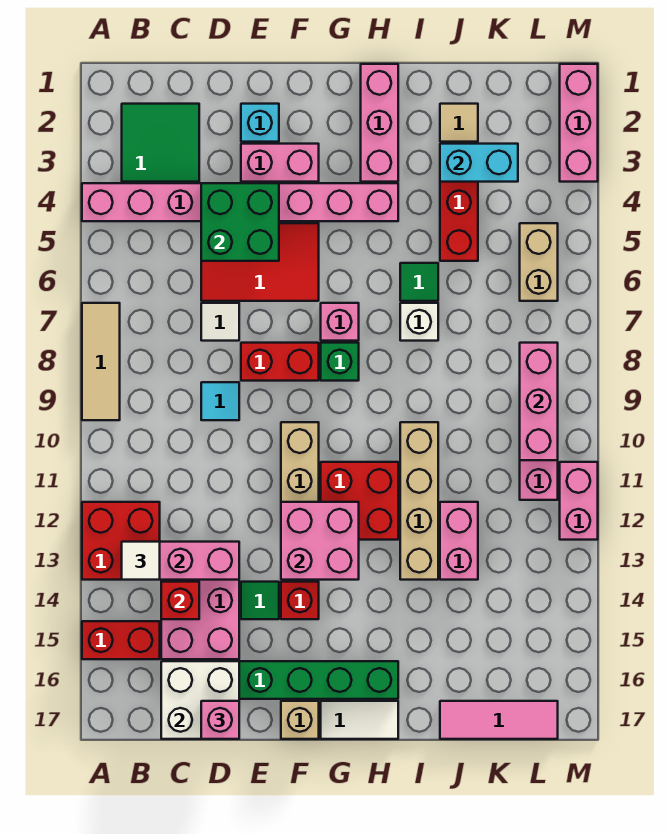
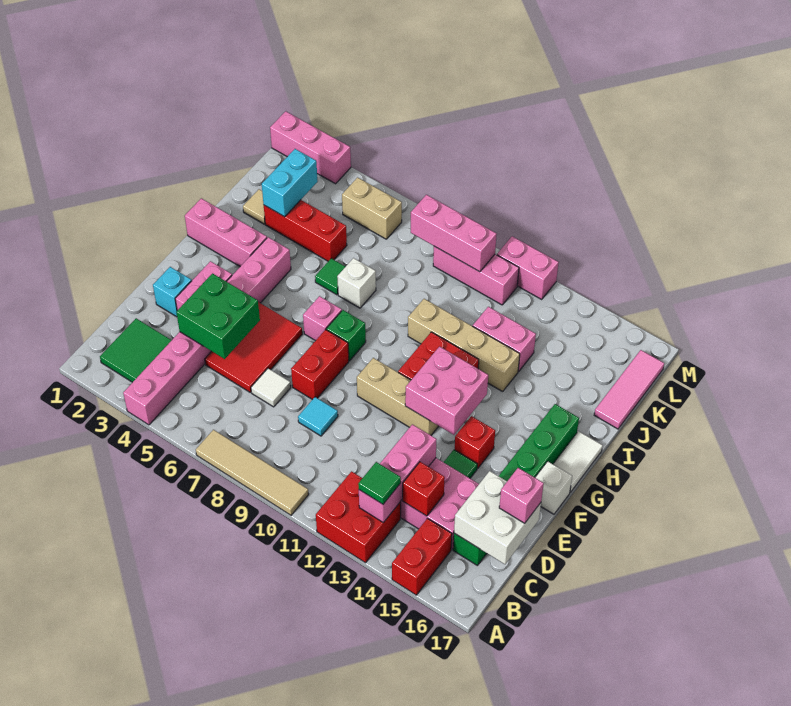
tan 1x3 tile [82,303,120,420] -> tan 1x4 tile [196,430,309,515]
white 1x1 tile [122,542,160,580] -> green 1x1 tile [358,462,401,504]
tan 1x1 brick [281,701,319,739] -> white 1x1 brick [535,462,572,514]

